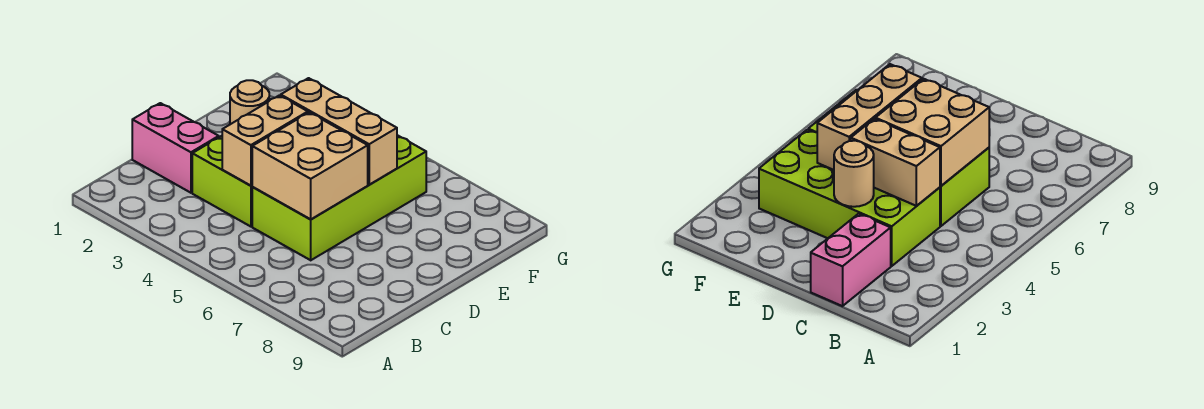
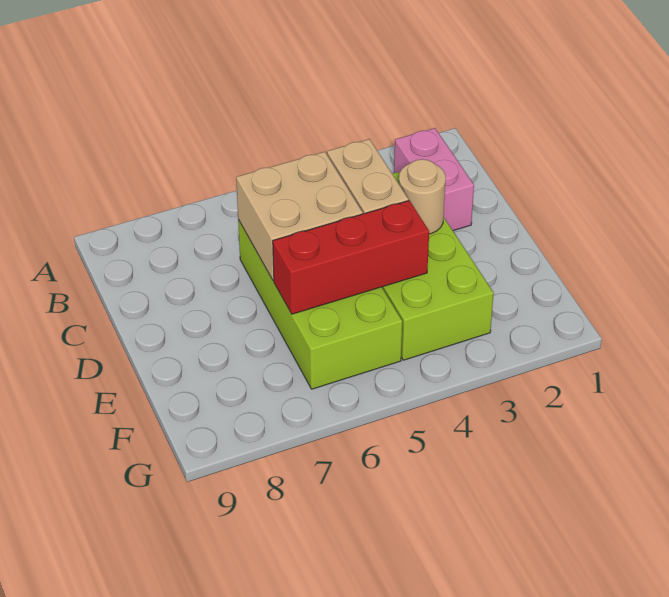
pink 1x2 brick [132,103,219,193] -> pink 1x2 brick turned to [394,128,474,231]
tan 1x3 brick [281,78,397,185] -> red 1x3 brick [273,201,429,314]

